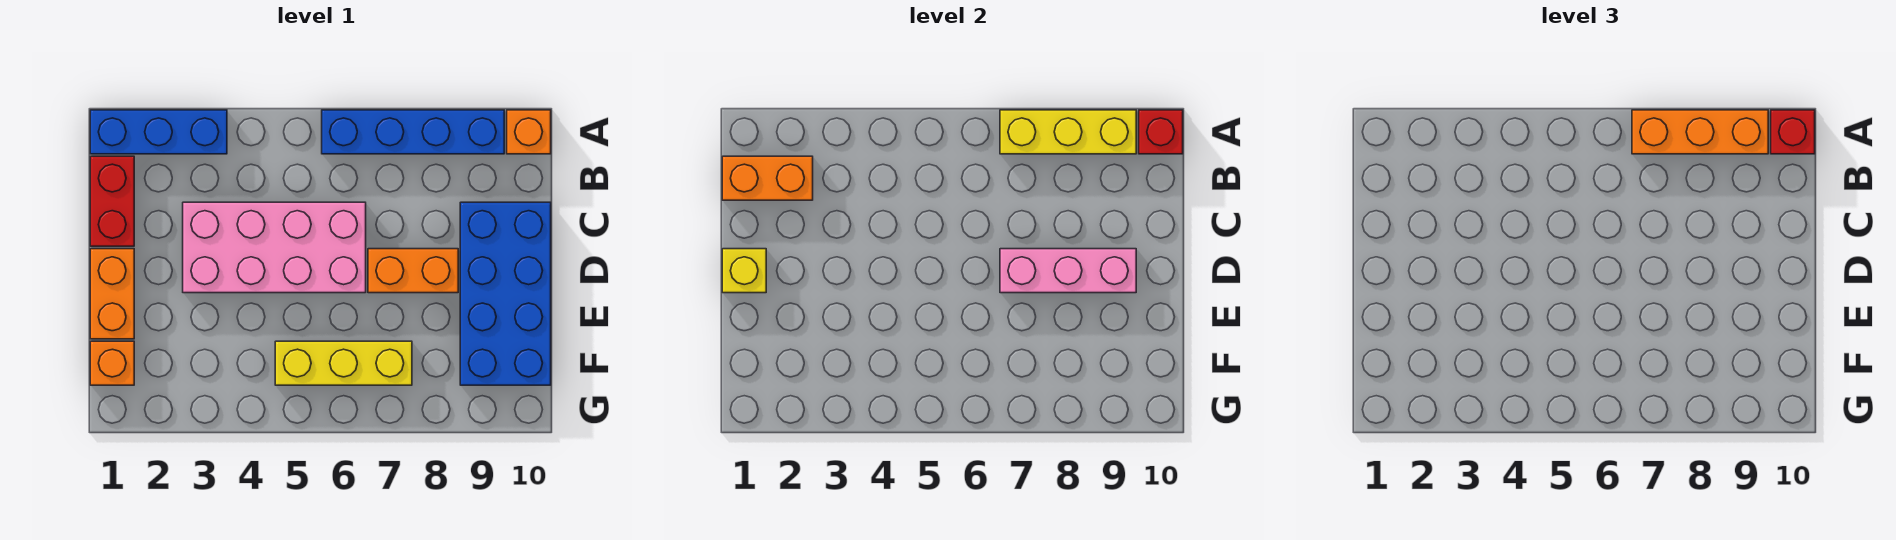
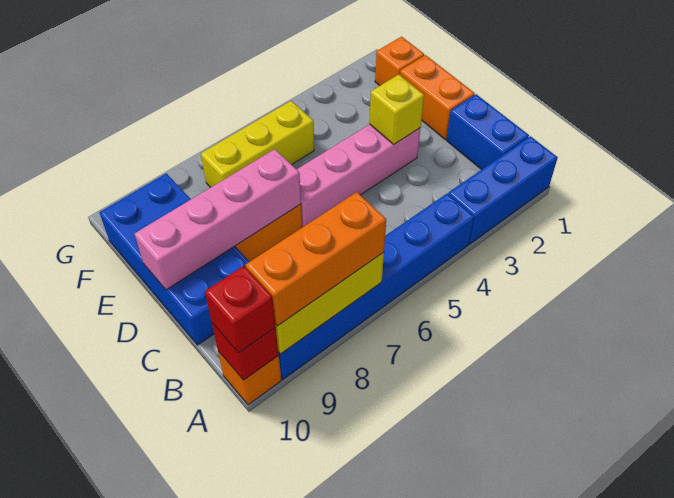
blue 1x4 brick [322,110,504,154] -> blue 1x6 brick [278,194,474,379]
red 1x2 brick [90,156,134,246] -> blue 1x2 brick [446,94,529,170]
orange 1x2 brick [722,156,813,200] -> none
pink 2x4 brick [183,202,366,293] -> pink 1x4 brick [297,124,420,227]
yellow 1x1 brick [722,249,766,293] -> yellow 1x1 brick moved to [369,75,424,145]
pink 1x3 brick [1000,249,1136,293] -> pink 1x4 brick [135,149,301,290]

